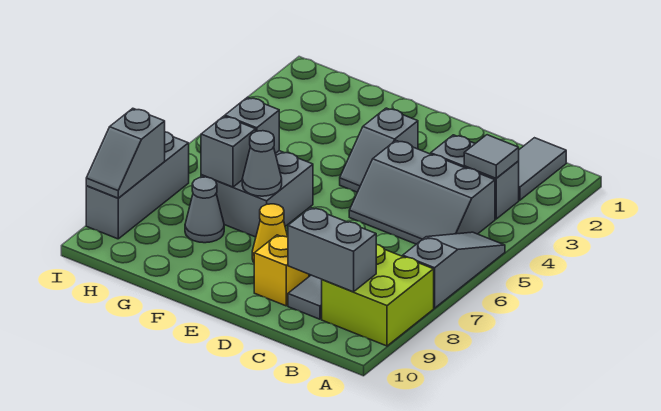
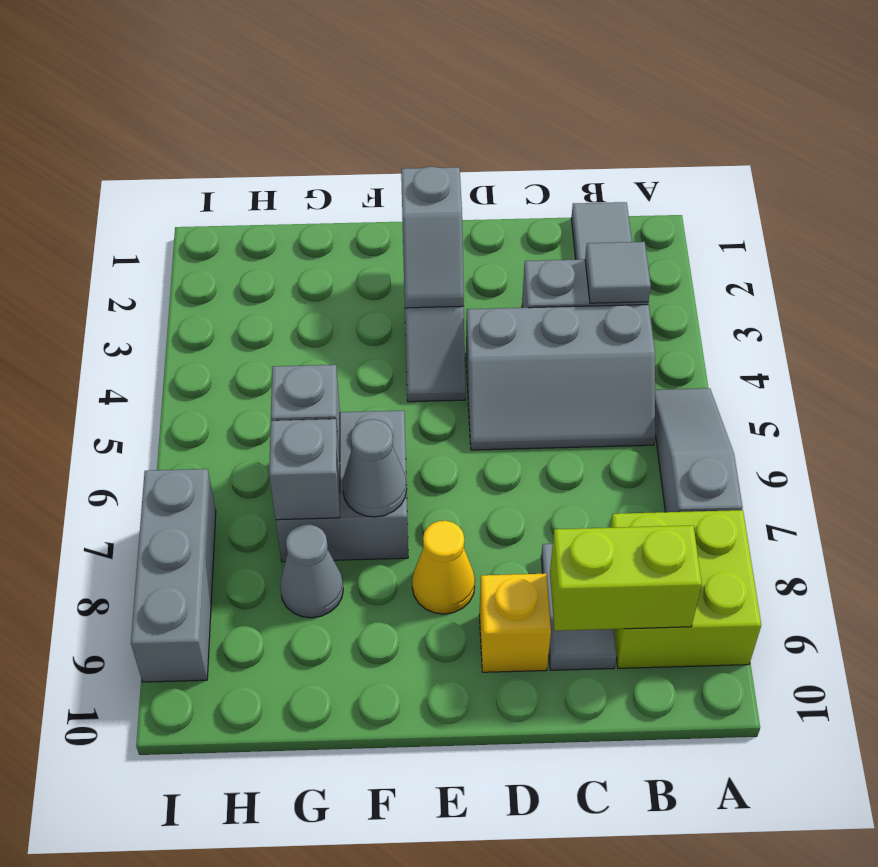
grey 1x2 brick [288,208,377,292] -> lime 1x2 brick [550,525,702,631]
grey 1x2 slope [86,108,165,198] -> grey 1x2 slope moved to [401,167,464,308]

